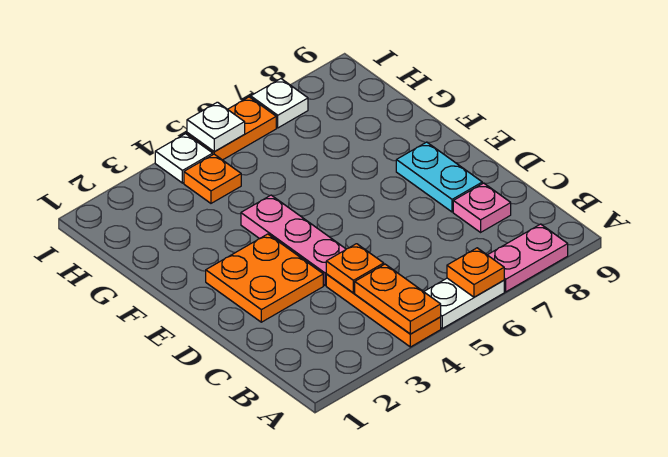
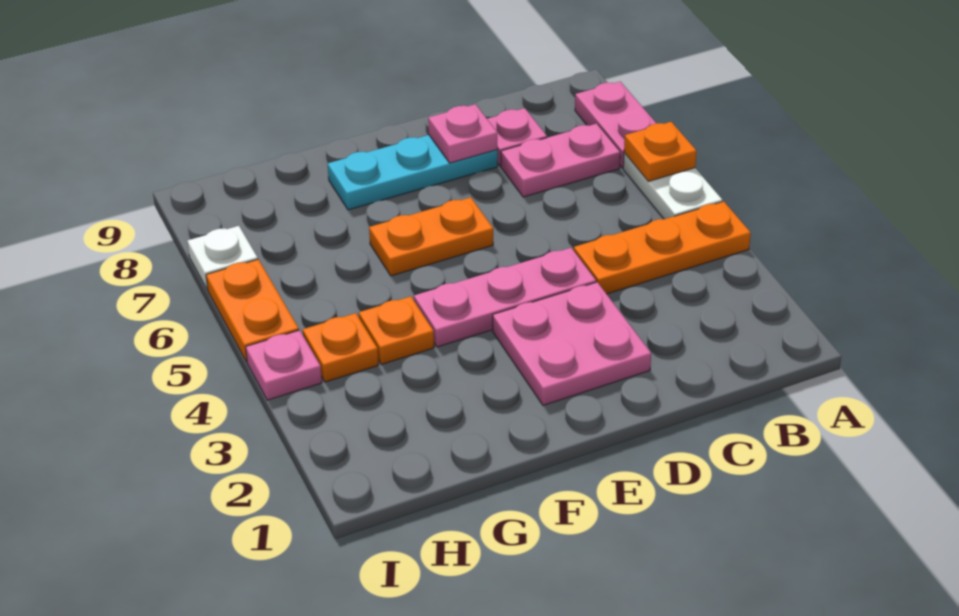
orange 1x2 plate [355,264,441,334] -> orange 1x2 plate moved to [369,197,493,276]
none -> pink 1x2 plate [501,124,620,197]
orange 1x1 plate [326,244,384,293] -> orange 1x1 plate moved to [359,296,434,364]
orange 2x2 plate [206,234,323,322] -> pink 2x2 plate [493,282,651,405]
cyan 1x2 plate [396,142,483,212] -> cyan 1x3 plate [328,135,498,210]
none -> pink 1x1 plate [428,104,498,163]
white 1x1 plate [155,134,213,183] -> pink 1x1 plate [246,330,322,400]
white 1x1 plate [187,102,245,151] -> none

